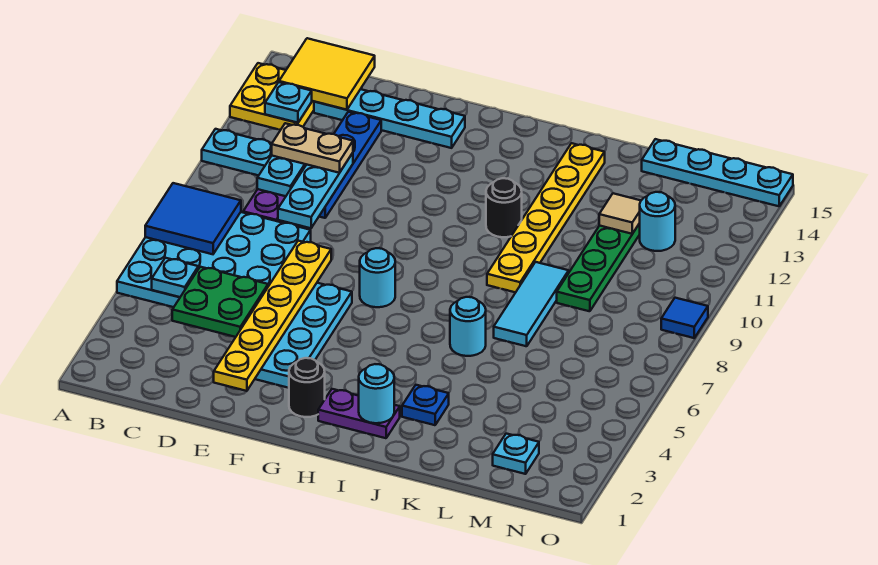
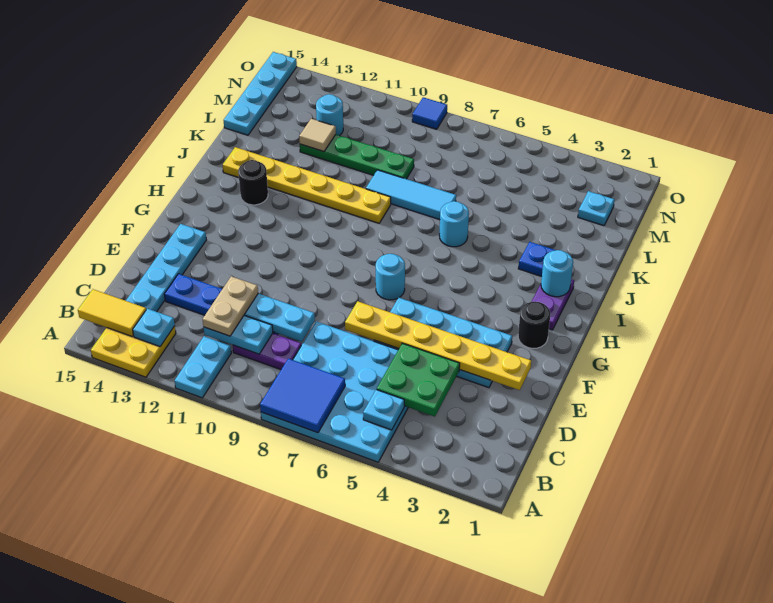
yellow 2x2 tile [279,38,375,110] -> yellow 1x2 tile [78,289,146,336]
black 1x1 round brick [486,178,522,237] -> black 1x1 round brick moved to [238,160,268,205]

